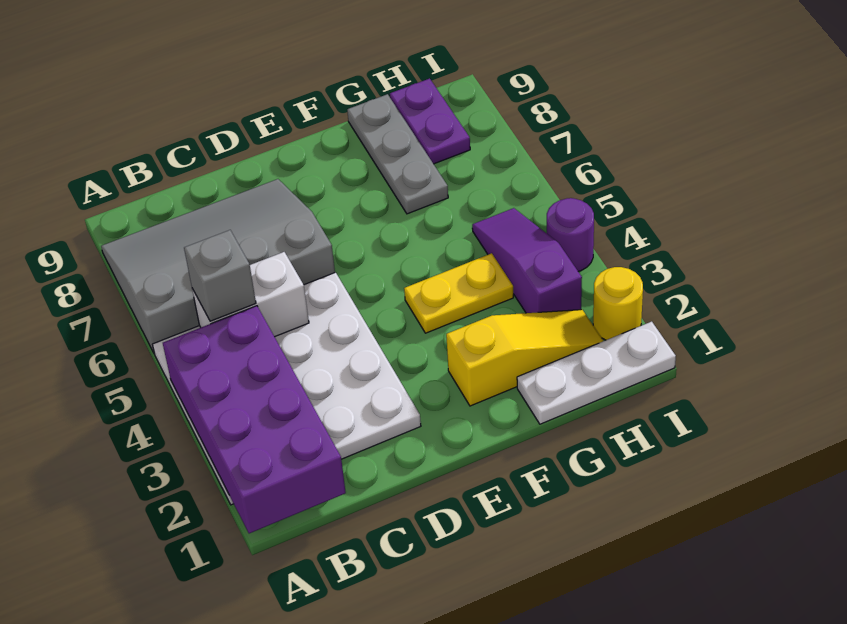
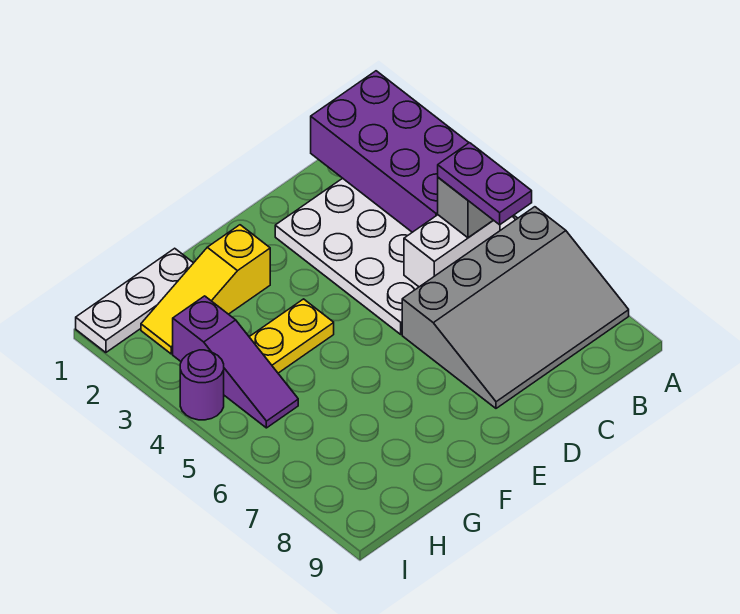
grey 1x3 plate [347,94,448,214] -> none
purple 1x2 plate [390,78,470,164] -> purple 1x2 plate moved to [438,143,532,225]
yellow 1x1 round brick [593,267,643,340] -> none

